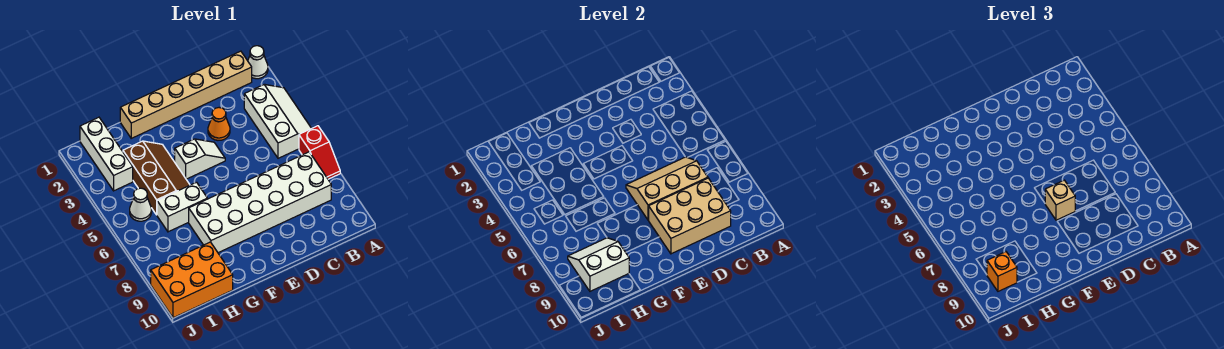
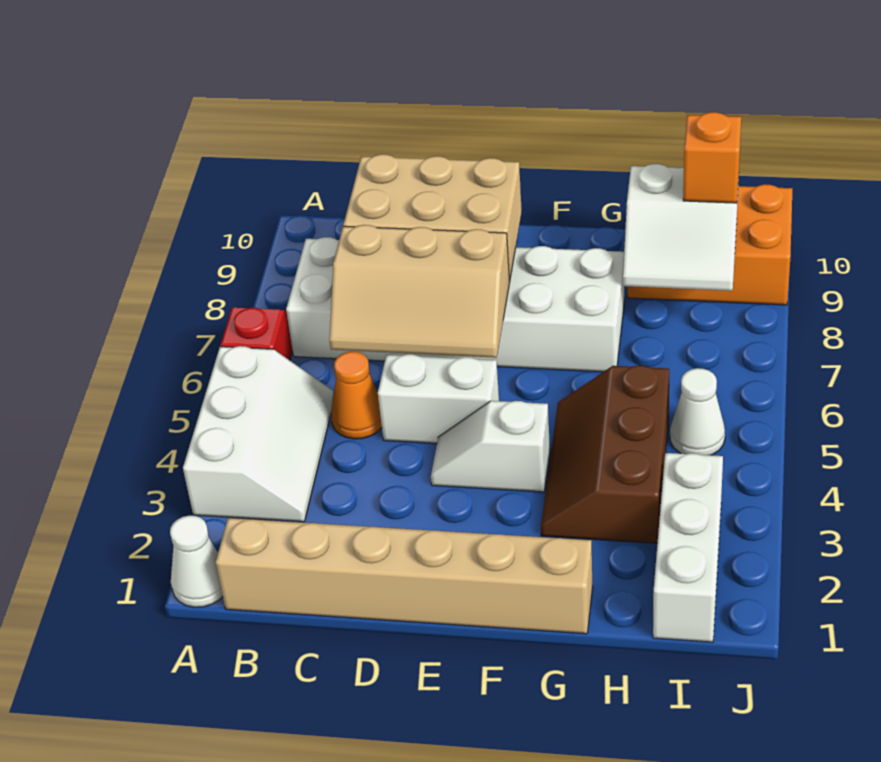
white 2x3 slope [244,84,311,158] -> white 2x3 slope turned to [183,346,334,522]
orange 1x1 cone [208,108,230,140] -> orange 1x1 cone moved to [331,352,382,439]
tan 1x1 brick [1045,180,1075,220] -> none
white 1x2 brick [157,182,207,232] -> white 1x2 brick moved to [378,354,499,444]

